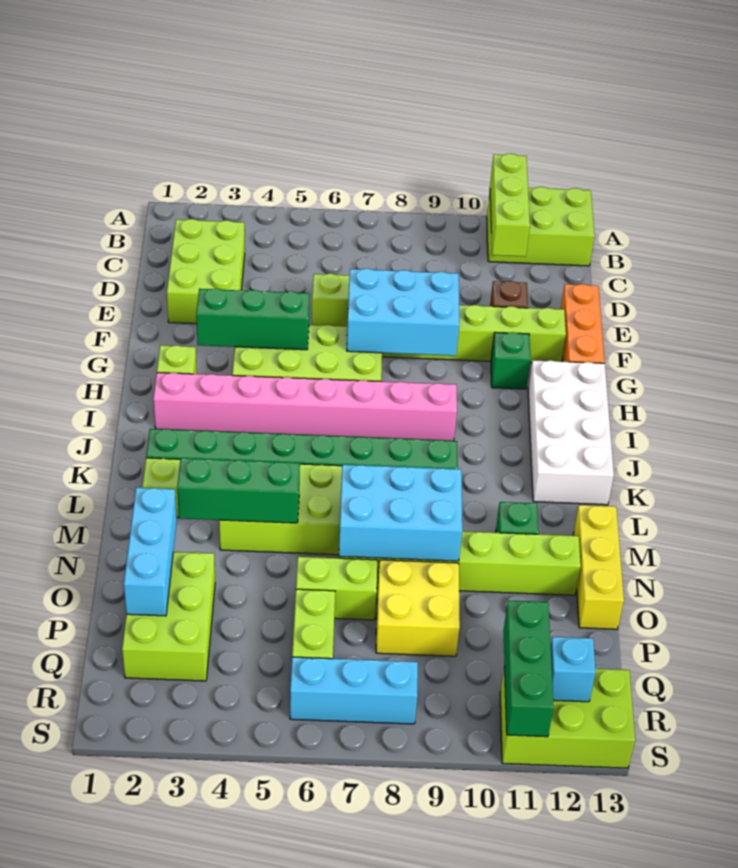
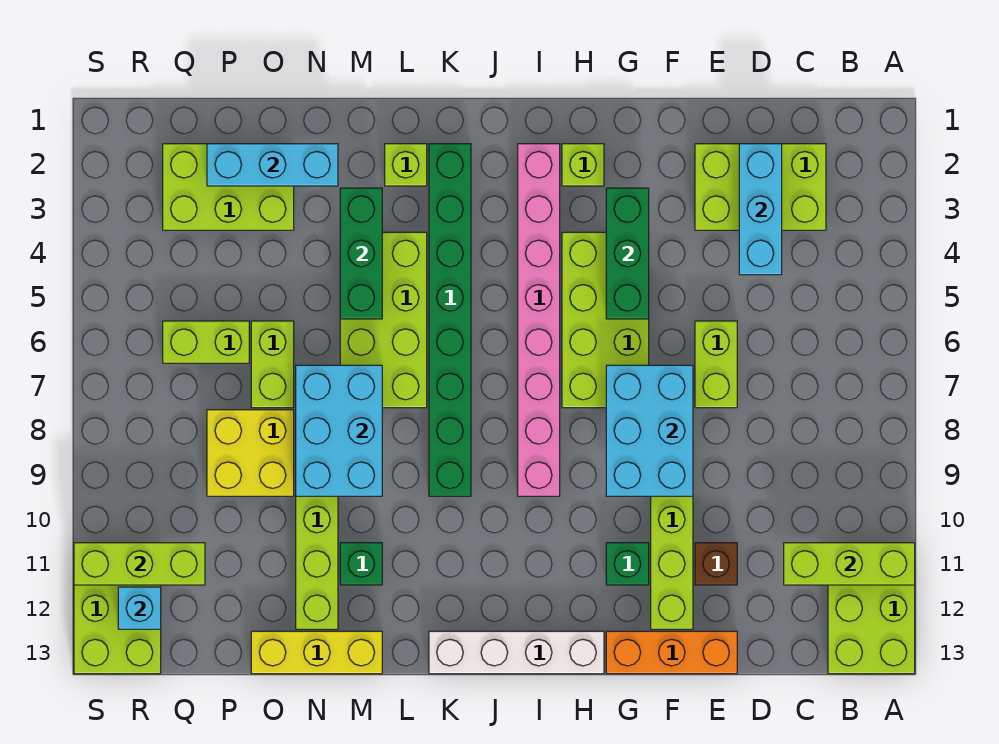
white 2x4 brick [528,360,614,505] -> white 1x4 brick [429,631,604,674]
green 1x3 brick [503,600,554,737] -> lime 1x3 brick [74,543,205,585]
cyan 1x3 brick [290,657,418,724] -> cyan 1x3 brick moved to [739,144,782,275]

